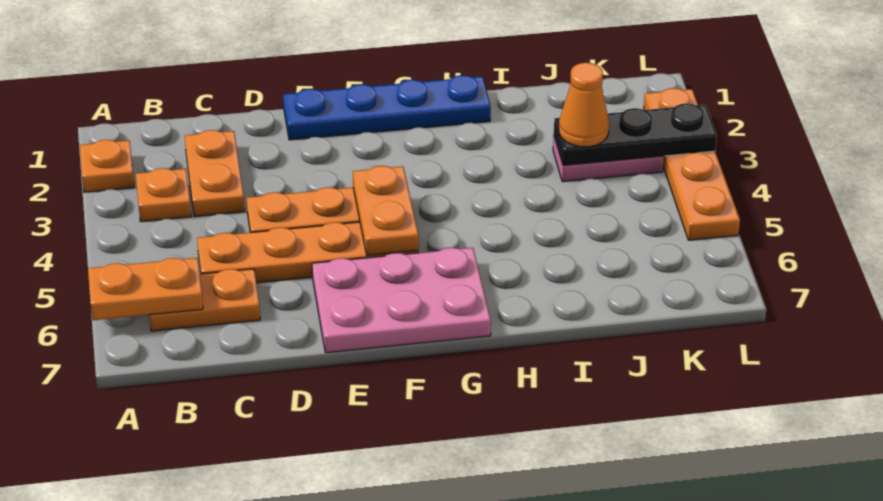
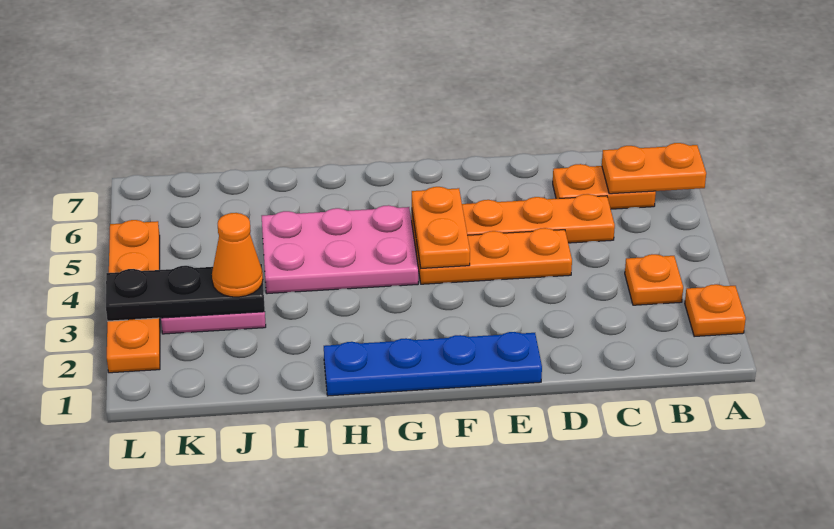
orange 1x2 plate [185,130,245,217] -> none
pink 2x3 plate [312,248,491,353] -> pink 2x3 plate moved to [262,205,418,294]

